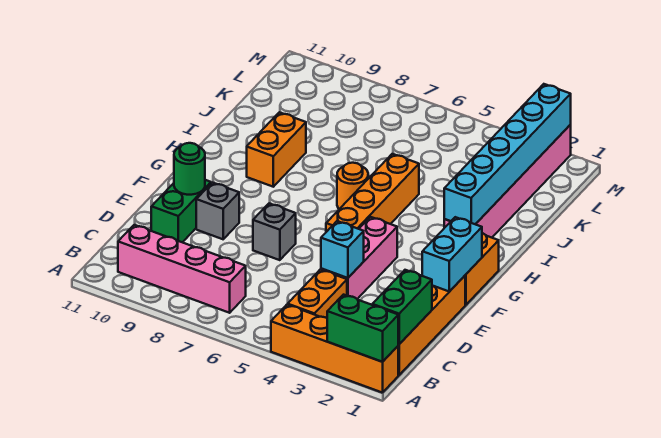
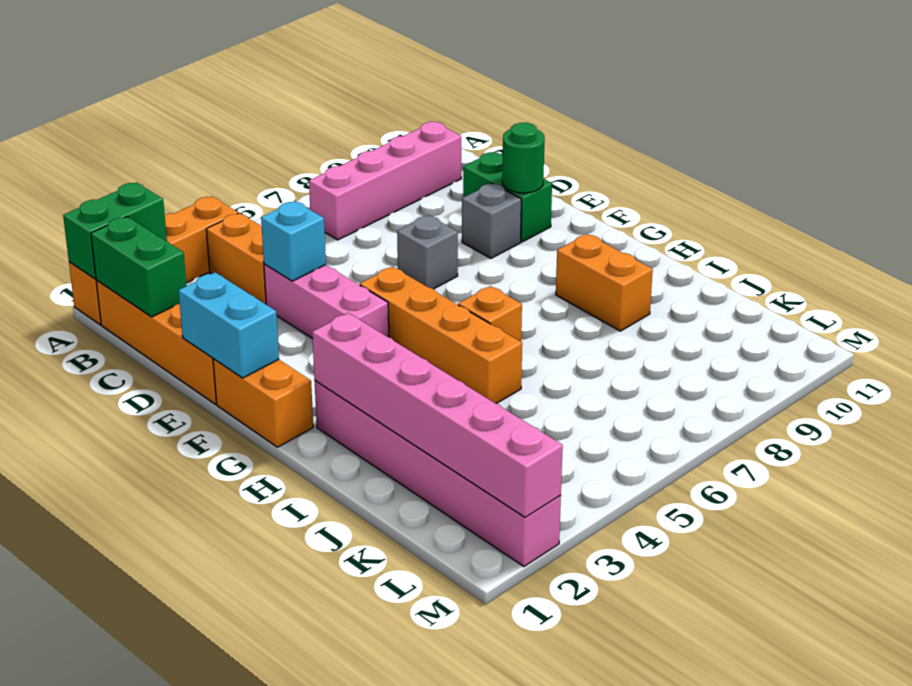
cyan 1x6 brick [444,84,571,224] -> pink 1x6 brick [312,313,563,517]
orange 1x1 round brick [337,163,368,209] -> orange 1x1 brick [458,286,522,342]

